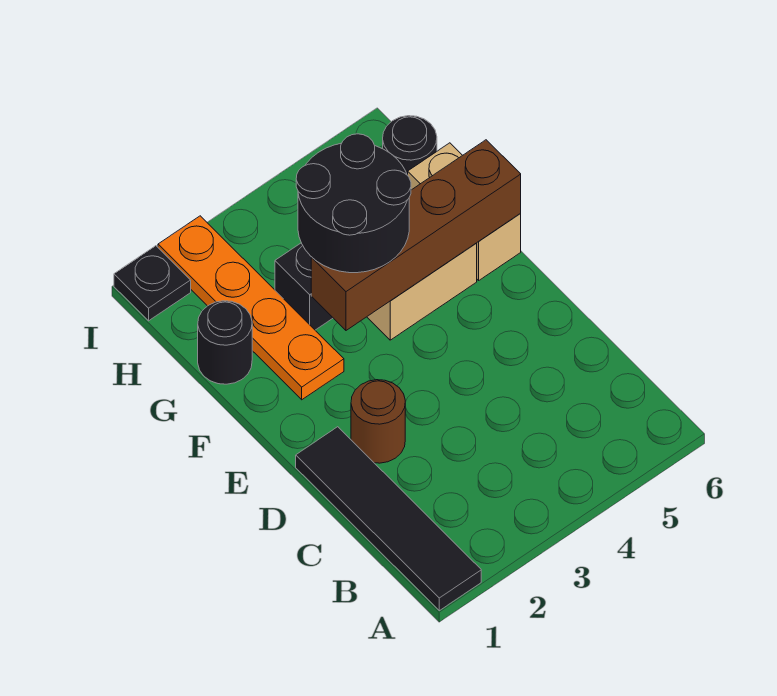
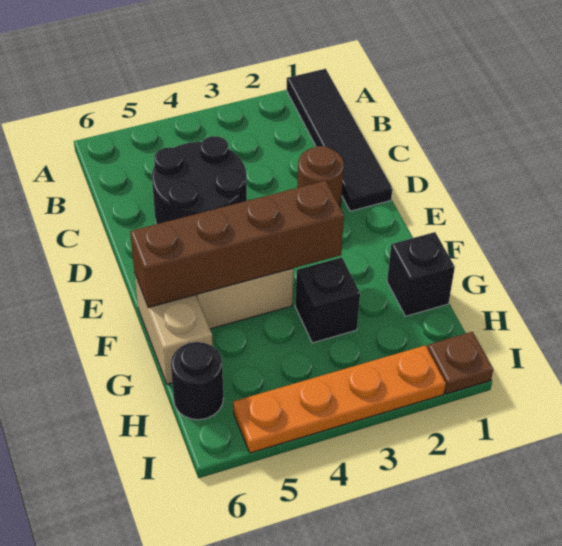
orange 1x4 plate [158,216,344,400] -> orange 1x4 plate turned to [233,345,446,453]
black 2x2 round brick [296,134,411,273] -> black 2x2 round brick moved to [152,136,247,224]
black 1x1 round brick [198,301,252,384] -> black 1x1 brick [387,232,455,316]
black 1x1 plate [114,246,191,321] -> brown 1x1 plate [428,332,493,394]

